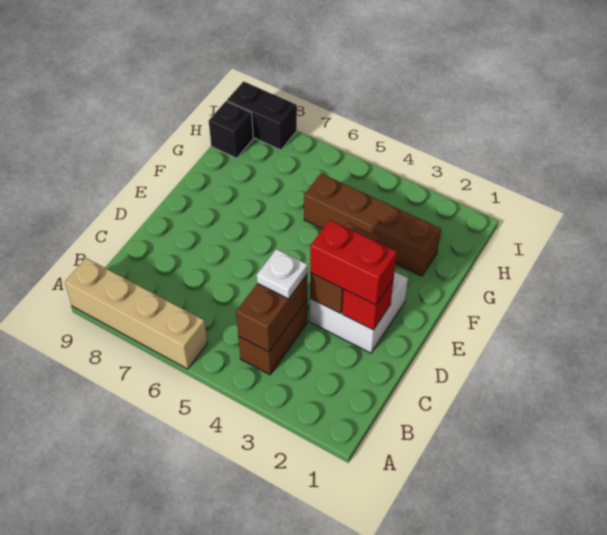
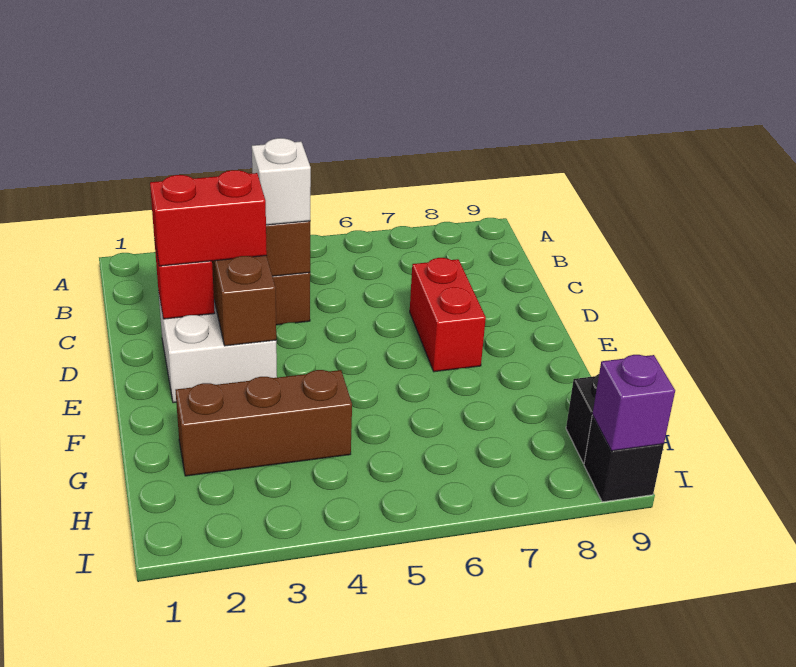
tan 1x4 brick [65,258,208,369] -> none
white 1x1 plate [257,249,308,299] -> white 1x1 brick [252,138,311,225]
none -> red 1x2 brick [410,258,486,372]
brown 1x4 brick [304,174,441,276] -> brown 1x3 brick [176,370,352,476]
black 1x2 brick [227,81,297,150] -> black 1x1 brick [584,415,664,502]
none -> purple 1x1 brick [592,355,675,451]

